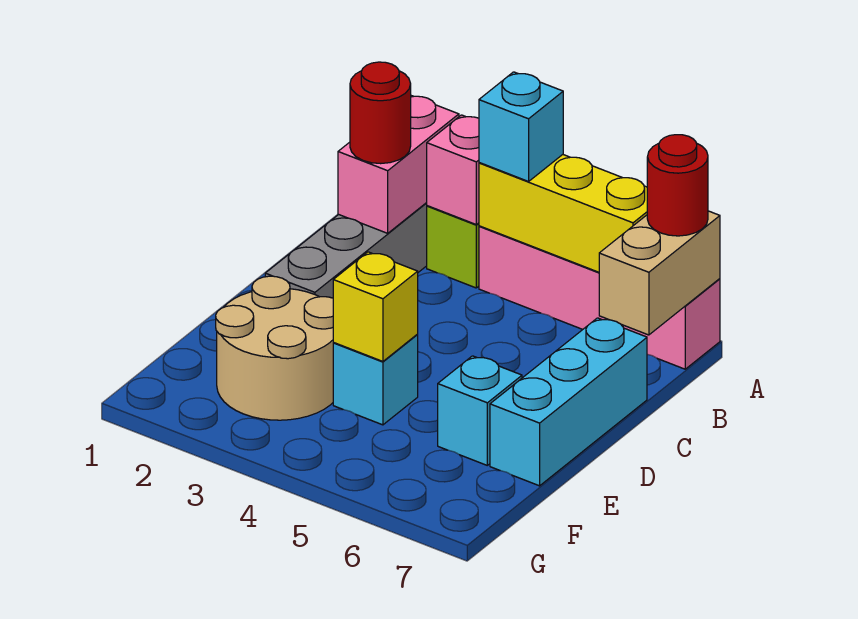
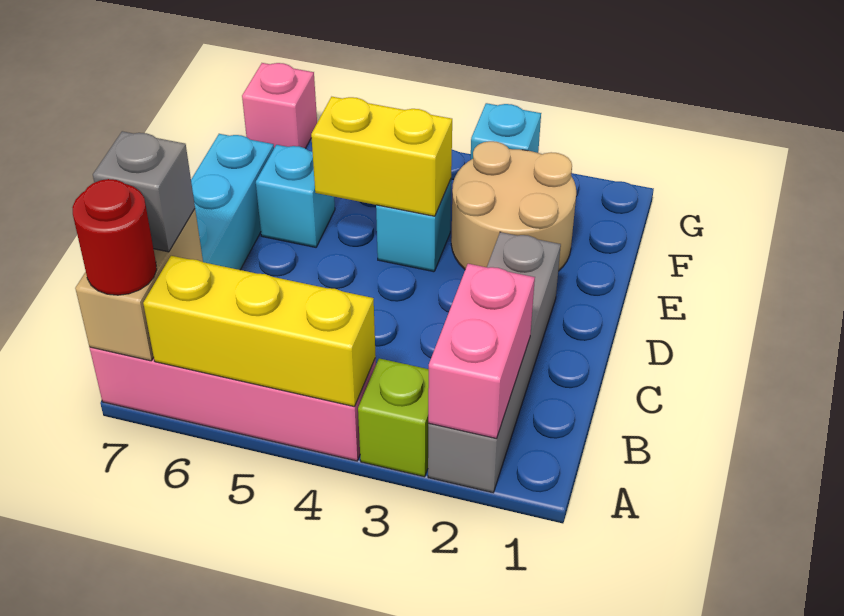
pink 1x1 brick [427,115,479,224] -> pink 1x1 brick moved to [242,63,317,148]
cyan 1x1 brick [479,72,563,181] -> cyan 1x1 brick moved to [471,103,541,159]
red 1x1 round brick [350,62,411,164] -> none
none -> grey 1x1 brick [93,131,195,252]
yellow 1x1 brick [333,252,418,361] -> yellow 1x2 brick [311,97,452,216]

